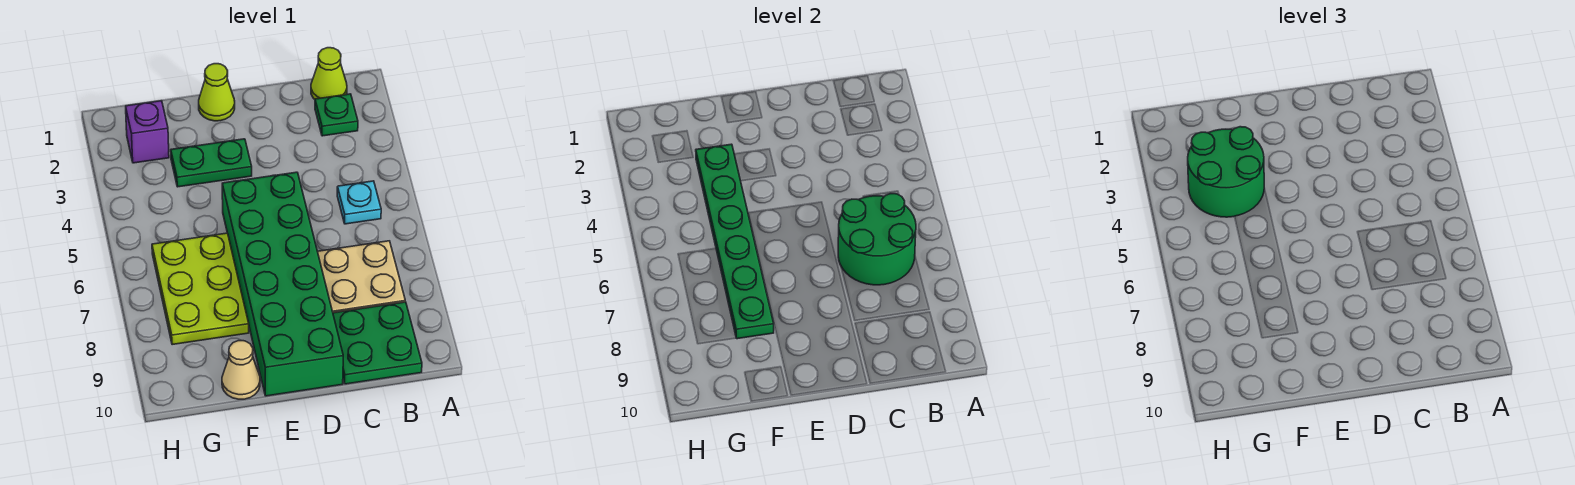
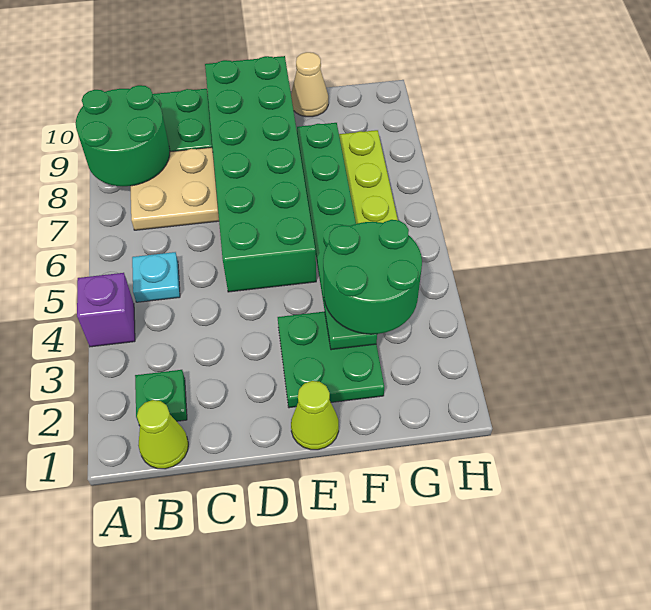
green 2x2 round brick [838,194,916,285] -> green 2x2 round brick moved to [76,85,170,186]
green 1x2 plate [171,139,252,187] -> green 2x2 plate [278,312,384,408]
purple 1x1 brick [126,101,169,163] -> purple 1x1 brick moved to [77,273,135,347]

